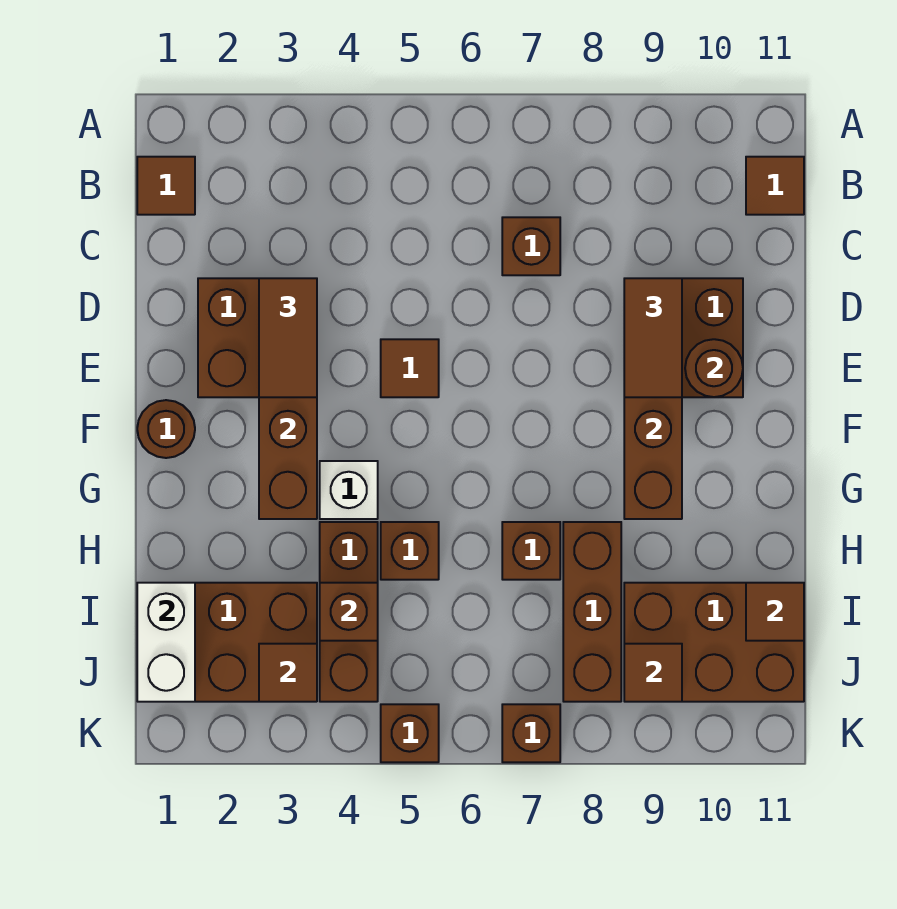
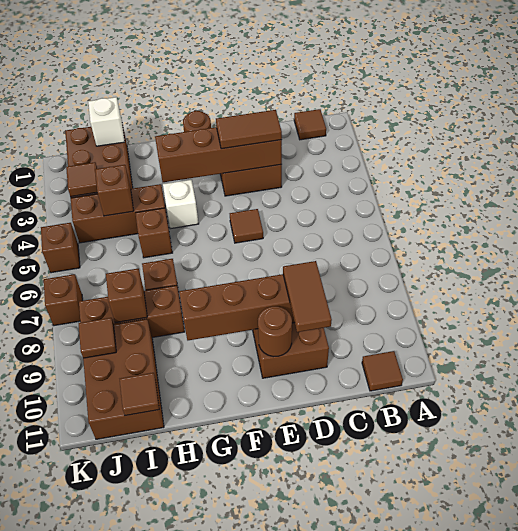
brown 1x1 brick [502,217,560,275] -> brown 1x1 brick moved to [106,269,147,323]
brown 1x2 tile [624,278,682,397] -> brown 1x2 tile turned to [283,261,332,332]
white 1x2 brick [137,583,195,702] -> white 1x1 brick [88,97,125,146]

